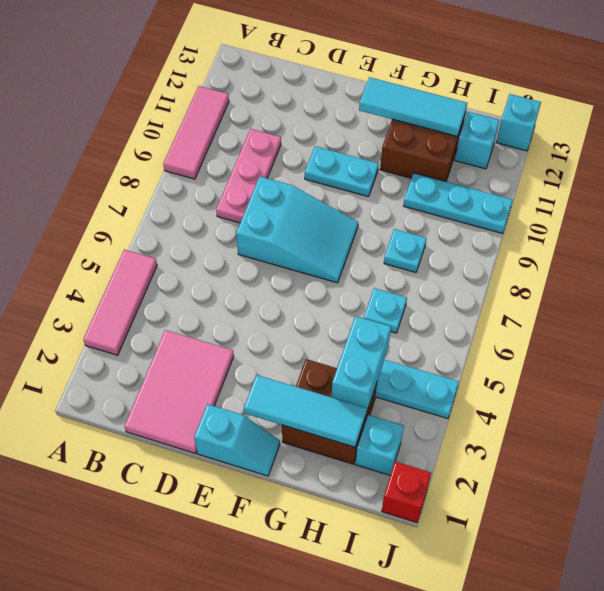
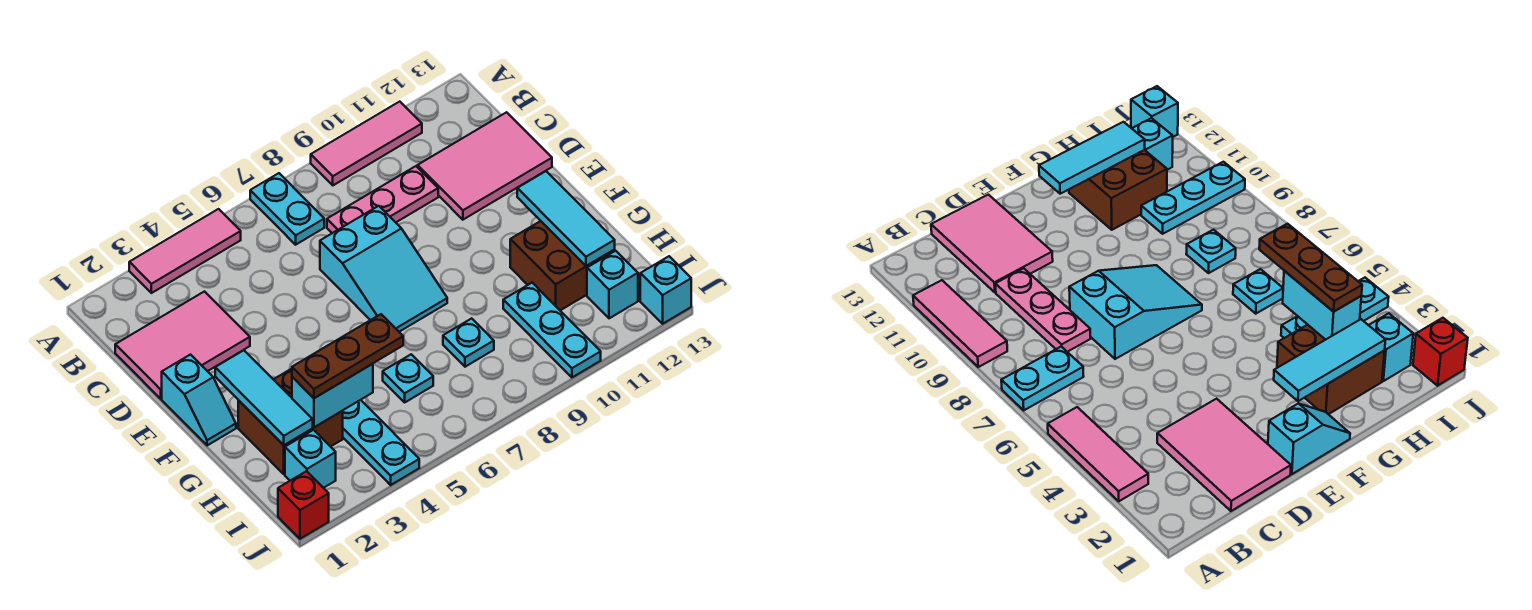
none -> pink 2x3 tile [418,112,552,220]
cyan 1x2 plate [305,146,379,197] -> cyan 1x2 plate moved to [250,173,324,245]
none -> brown 1x3 plate [292,314,403,398]

